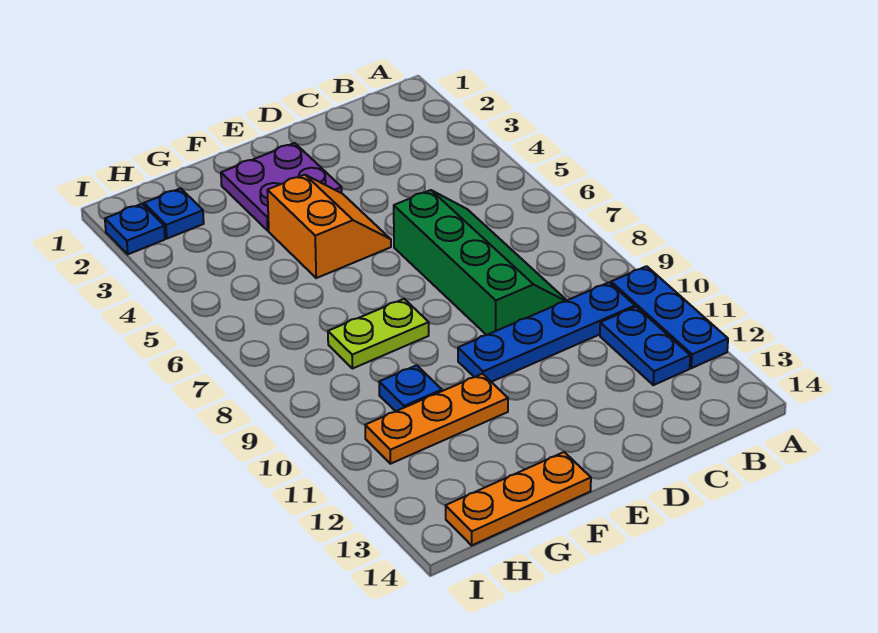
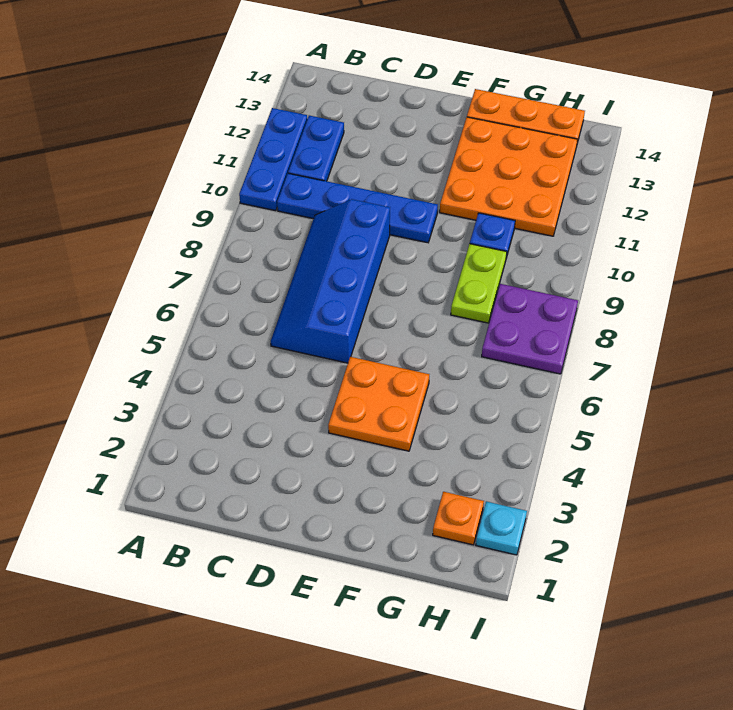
green 2x4 slope [394,190,567,335] -> blue 2x4 slope [271,199,390,363]
purple 2x2 plate [221,143,342,231] -> purple 2x2 plate moved to [482,284,578,374]
orange 2x2 slope [267,175,391,278] -> orange 2x2 plate [328,357,429,451]
lime 1x2 plate [328,299,429,369] -> lime 1x2 plate turned to [451,244,507,323]
orange 1x3 plate [365,374,508,464] -> orange 3x3 plate [440,117,578,236]
blue 1x1 plate [144,188,204,239] -> orange 1x1 plate [433,492,484,545]
blue 1x1 plate [105,204,165,254] -> cyan 1x1 plate [476,501,527,555]

